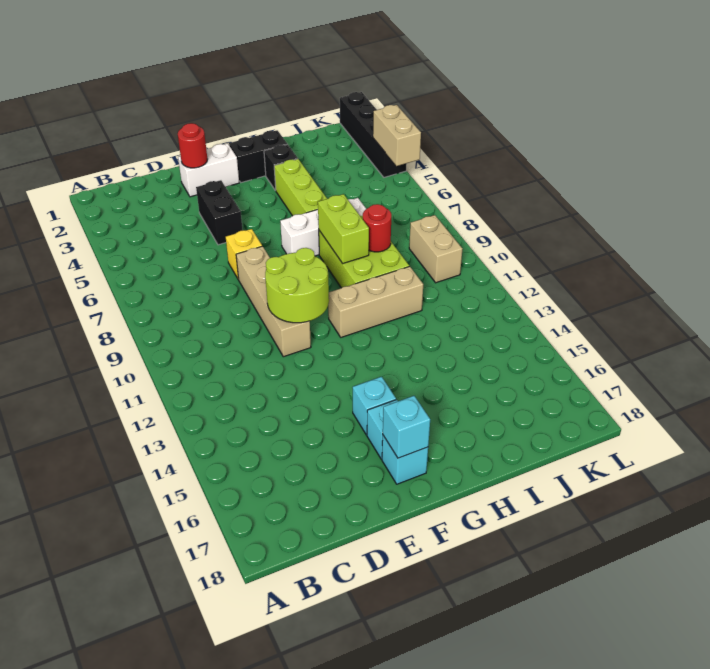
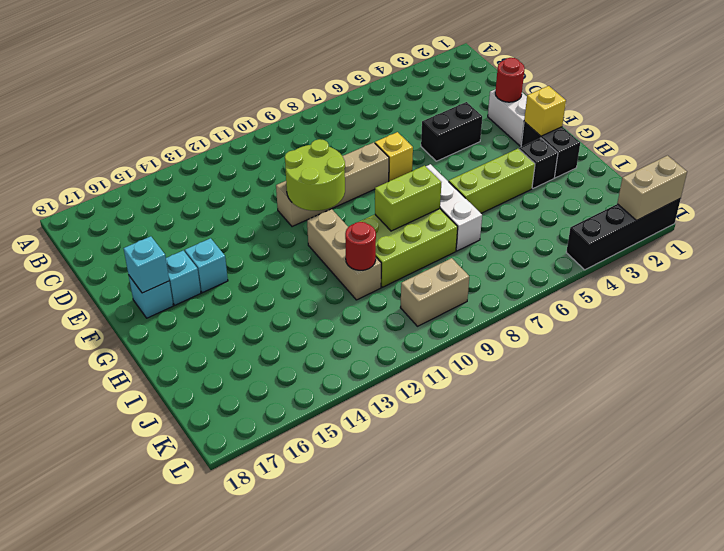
none -> yellow 1x1 brick [524,86,566,136]
red 1x1 round brick [362,204,391,252] -> red 1x1 round brick moved to [345,222,376,270]
tan 1x2 brick [373,105,421,166] -> tan 1x2 brick moved to [617,155,687,220]

